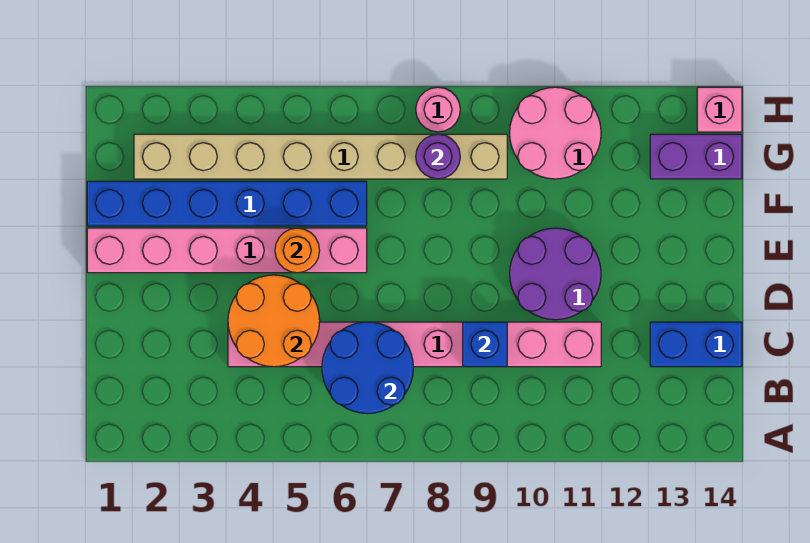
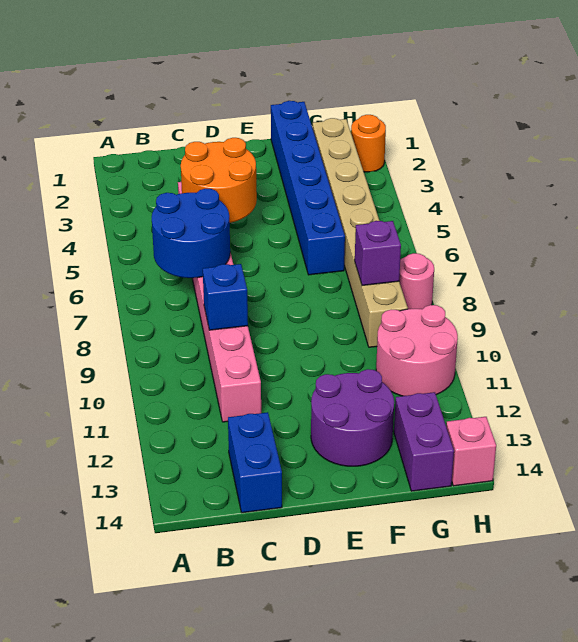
purple 2x2 round brick [510,228,601,320] -> purple 2x2 round brick moved to [311,369,394,466]
pink 1x6 brick [87,228,367,273] -> none
orange 1x1 round brick [275,228,320,273] -> orange 1x1 round brick moved to [351,115,386,172]
purple 1x1 round brick [416,134,460,179] -> purple 1x1 brick [355,221,401,285]

